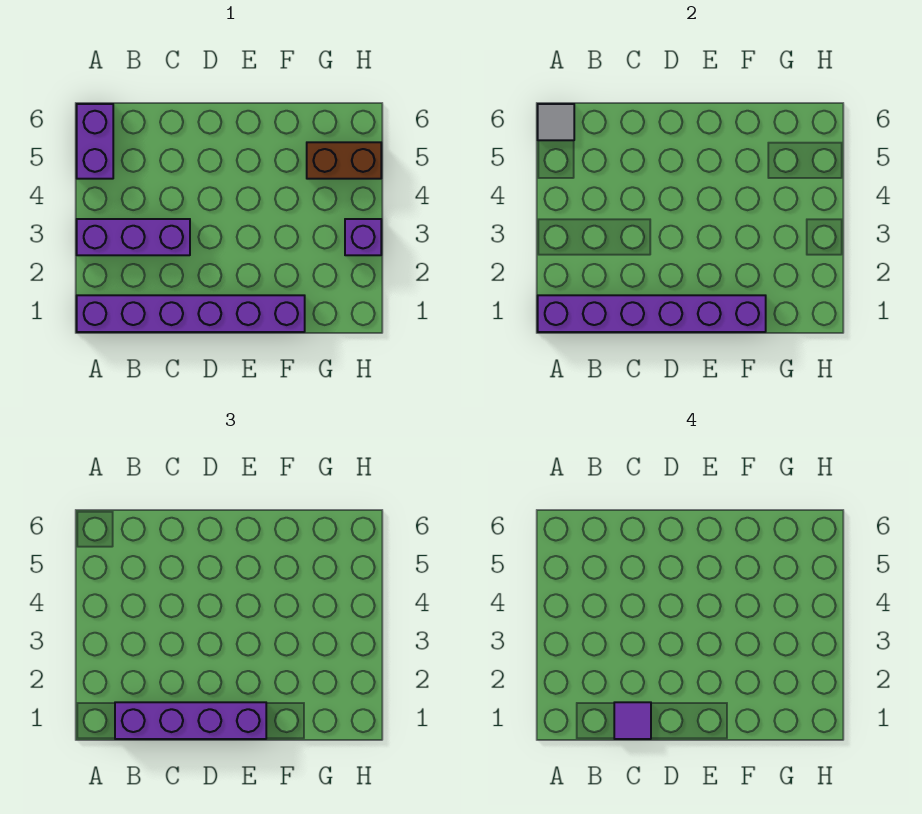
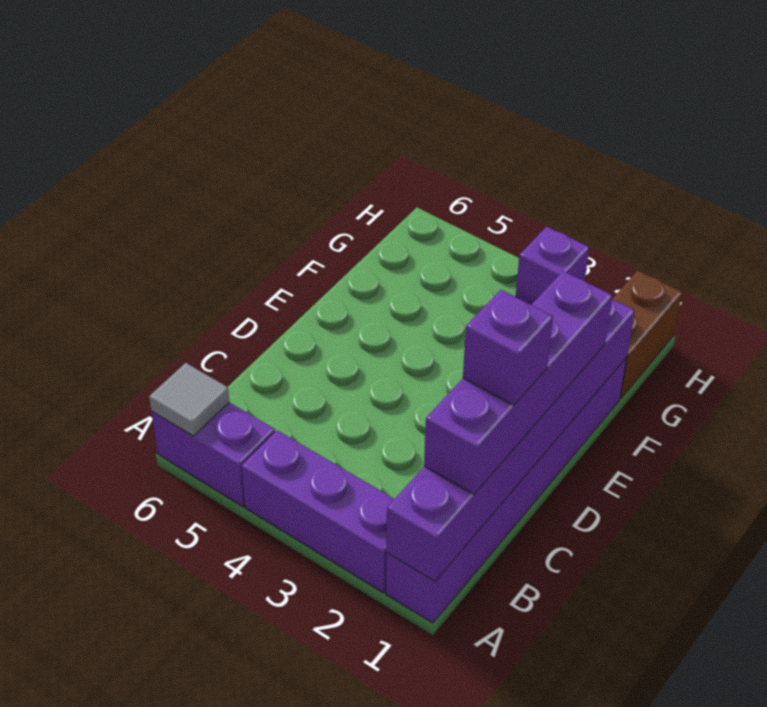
purple 1x3 brick [77,219,190,255] -> purple 1x3 brick turned to [242,430,394,593]
purple 1x1 tile [614,702,651,739] -> purple 1x1 brick [463,290,553,405]
brown 1x2 brick [307,142,381,179] -> brown 1x2 brick moved to [612,271,682,399]

